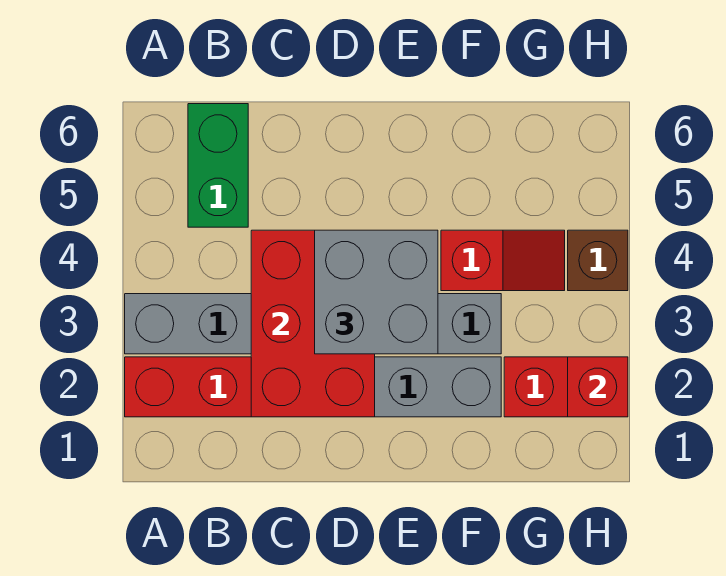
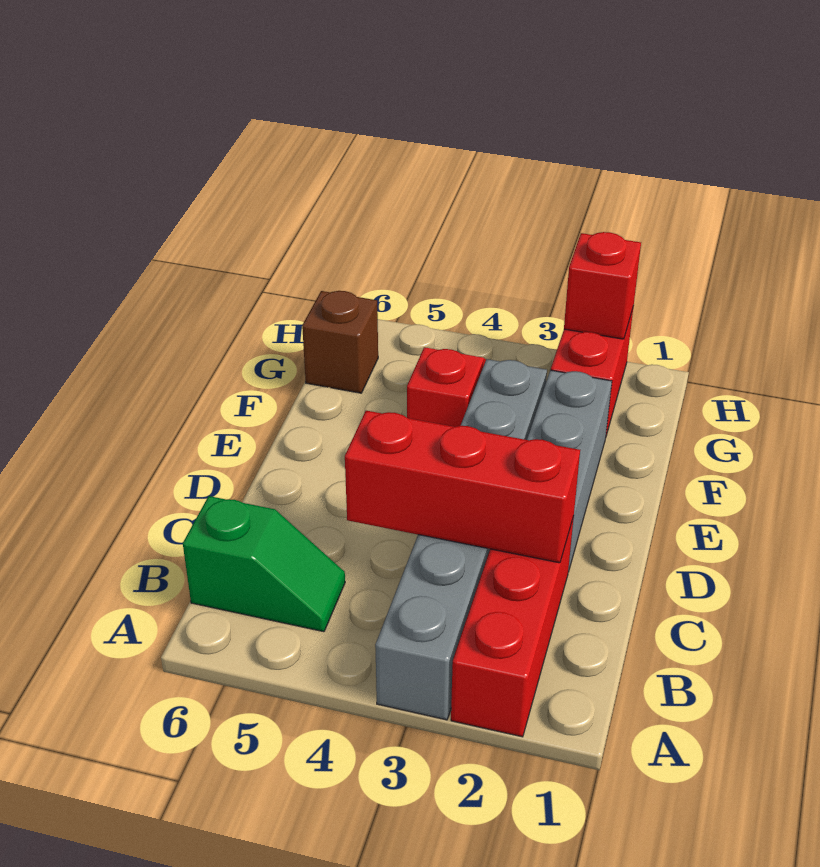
green 1x2 brick [188,104,248,227] -> green 1x2 slope [183,496,345,632]
red 2x3 brick [251,230,375,417] -> red 1x3 brick [345,411,580,563]
grey 2x2 brick [315,230,438,354] -> none
brown 1x1 brick [568,230,628,291] -> brown 1x1 brick moved to [302,291,378,393]

